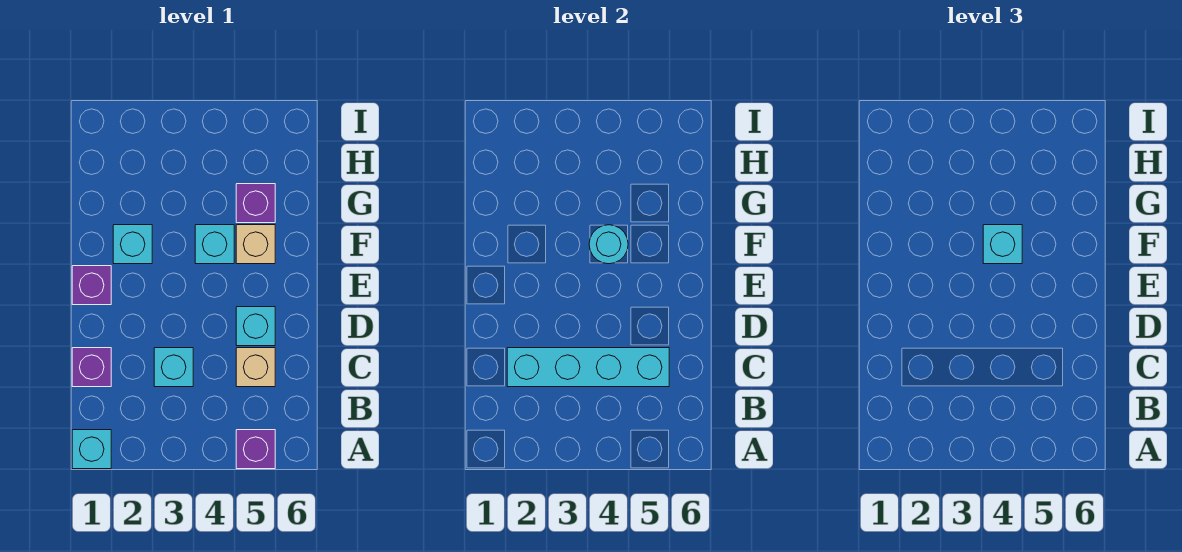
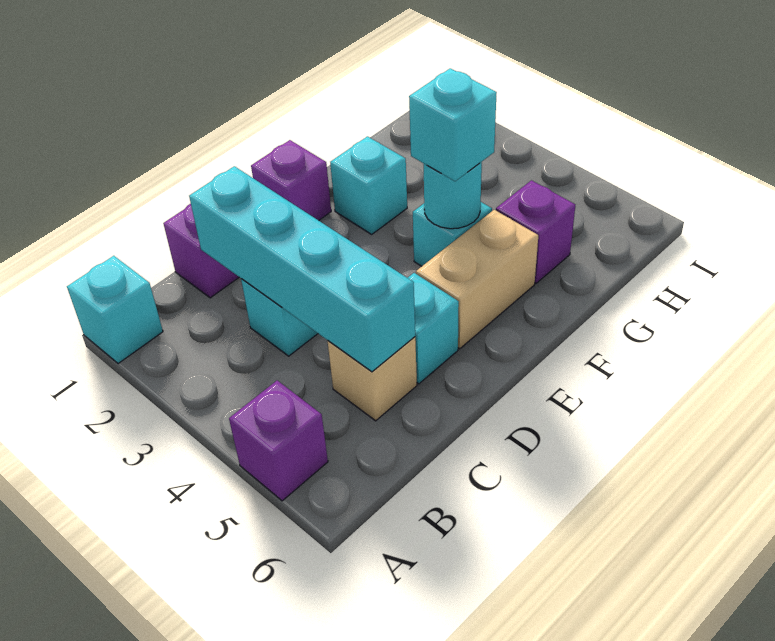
tan 1x1 brick [236,225,275,264] -> tan 1x2 brick [416,210,538,349]

